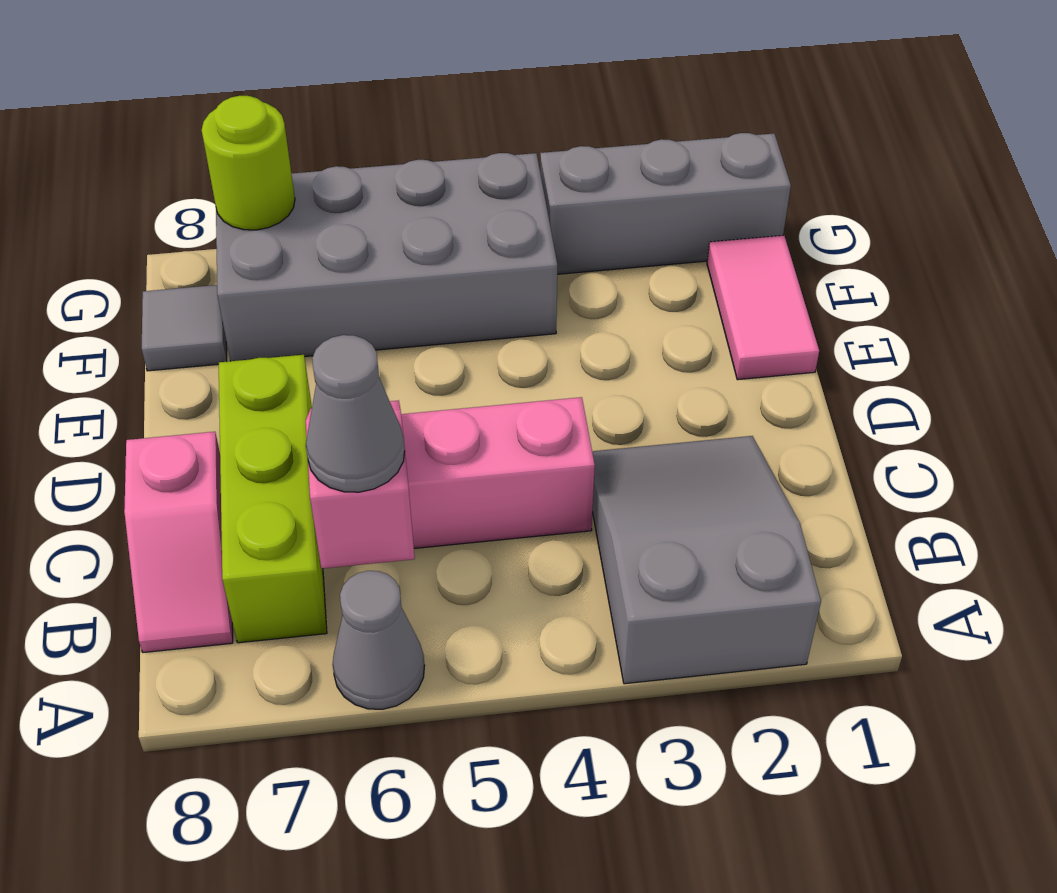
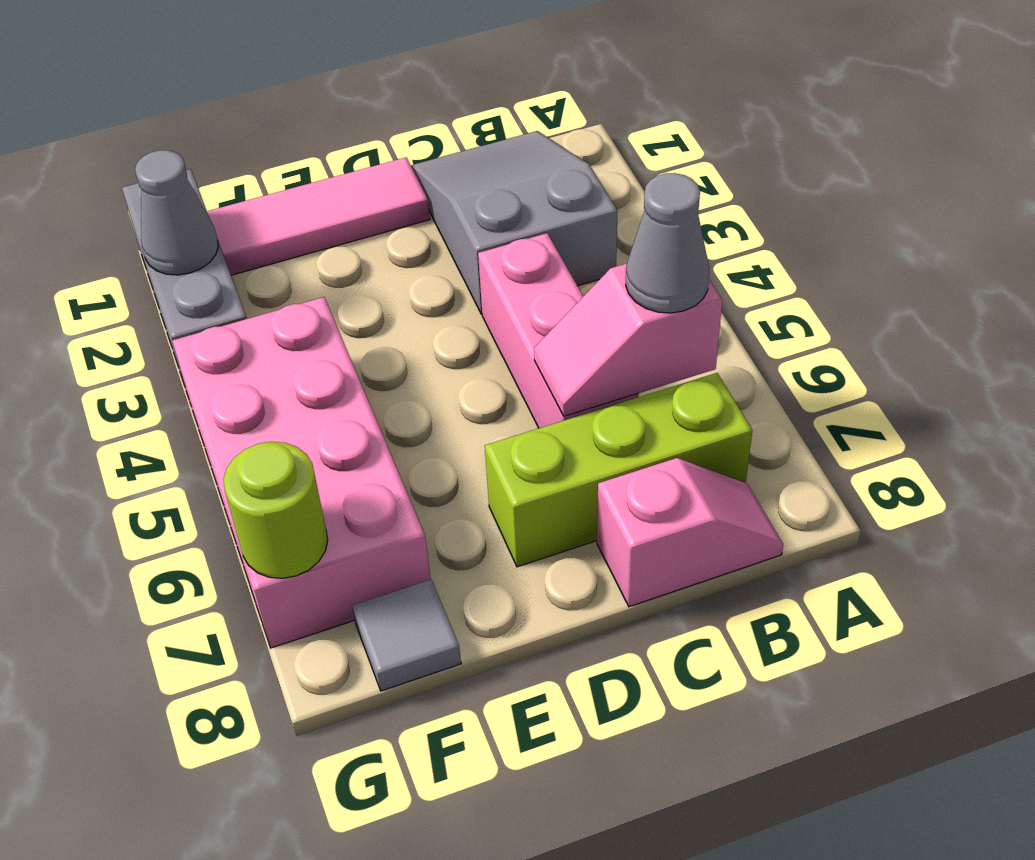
grey 2x3 slope [592,436,821,684] -> grey 2x3 slope turned to [411,131,617,314]
grey 1x1 cone [332,571,425,709] -> grey 1x1 cone moved to [135,150,218,275]
pink 1x2 tile [707,235,819,380] -> pink 1x3 tile [207,157,430,275]
grey 2x4 brick [216,153,557,361] -> pink 2x4 brick [172,297,431,648]

